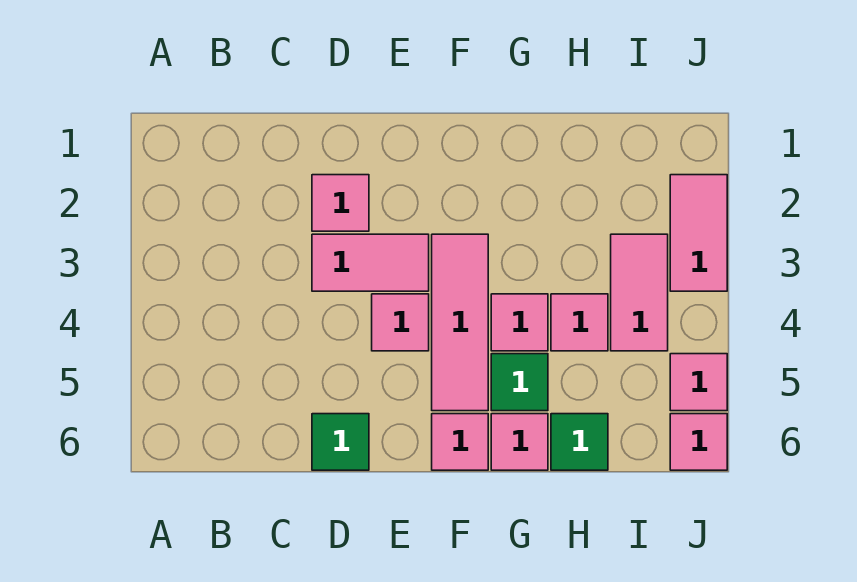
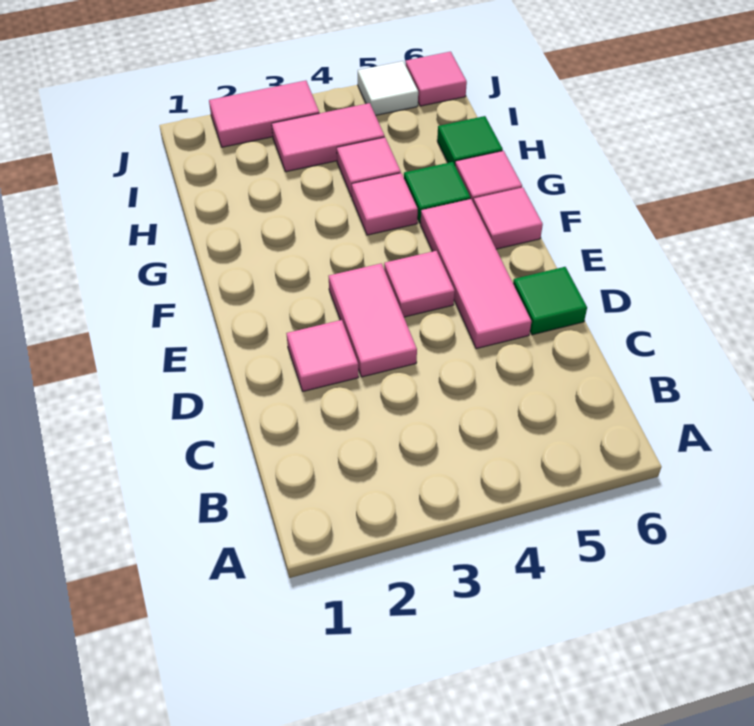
pink 1x3 tile [432,234,488,411] -> pink 1x3 tile turned to [421,199,532,349]
pink 1x1 tile [670,354,727,411] -> white 1x1 tile [358,61,418,115]

